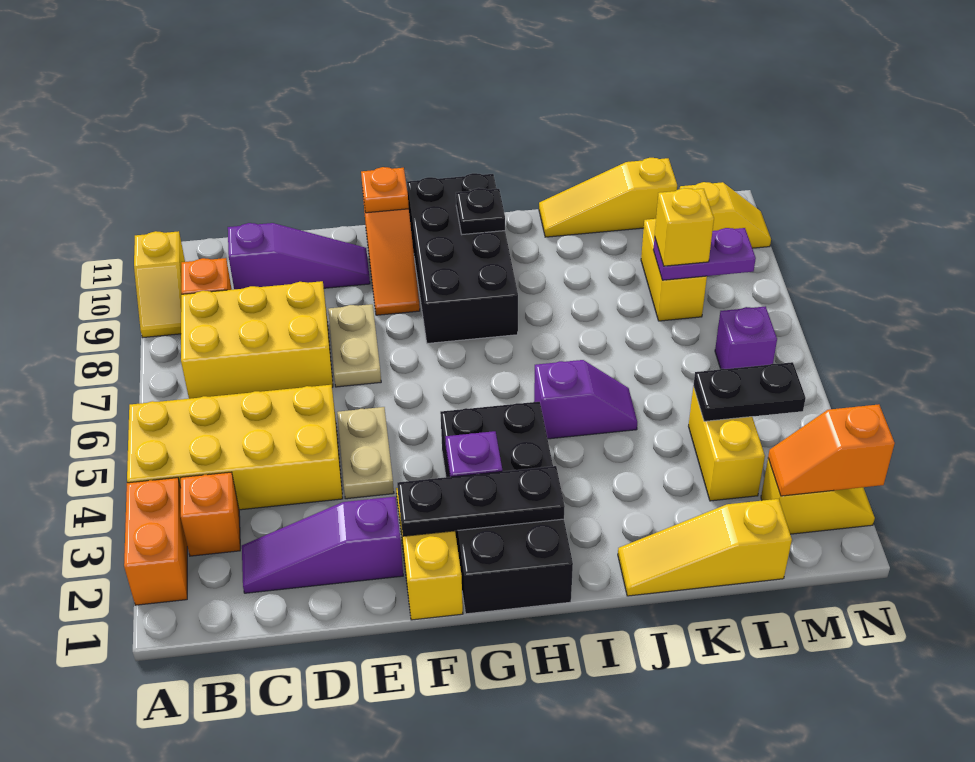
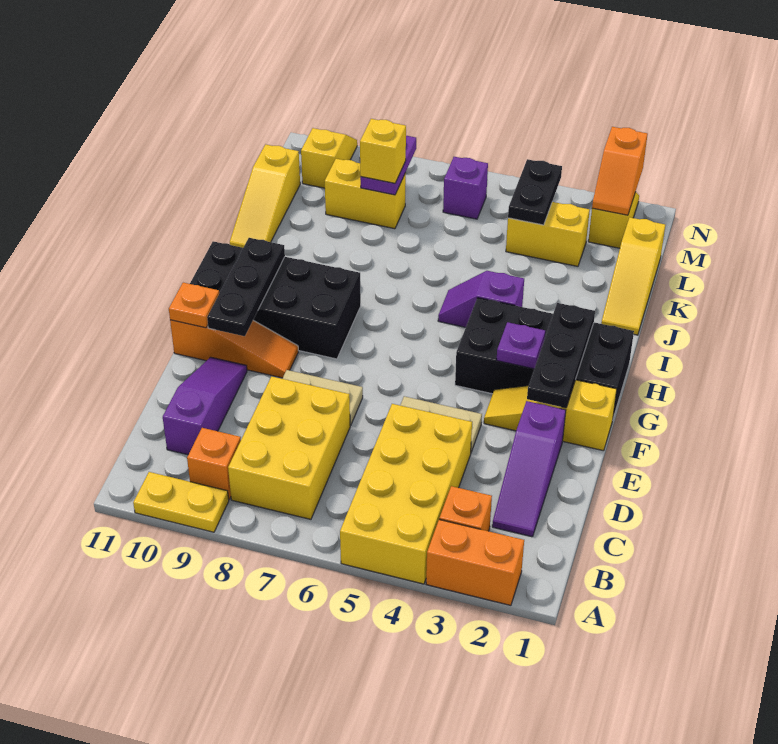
yellow 1x2 slope [134,231,185,338] -> yellow 1x2 plate [133,472,229,532]
black 1x1 plate [456,188,505,234] -> black 1x3 plate [207,238,285,336]
purple 1x2 slope [534,360,637,439] -> purple 1x2 slope turned to [438,271,524,327]

